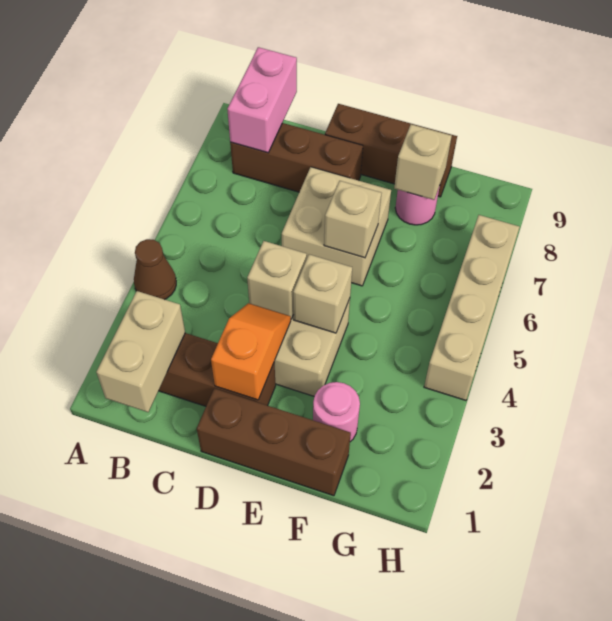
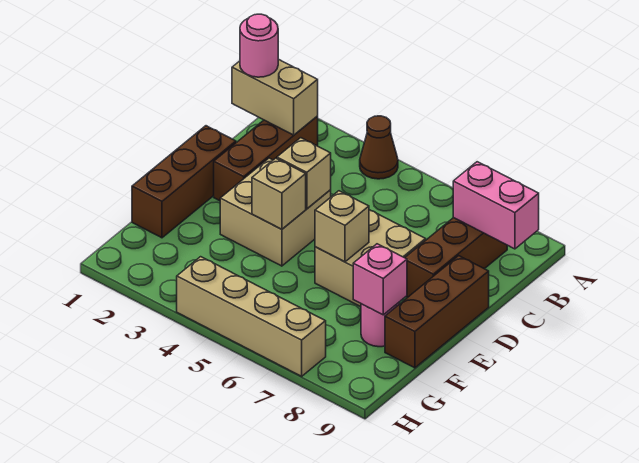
orange 1x2 slope [211,303,291,400] -> none
pink 1x1 round brick [313,382,360,442] -> pink 1x1 round brick moved to [240,14,278,77]
tan 1x1 brick [394,124,452,200] -> pink 1x1 brick [353,244,407,315]

